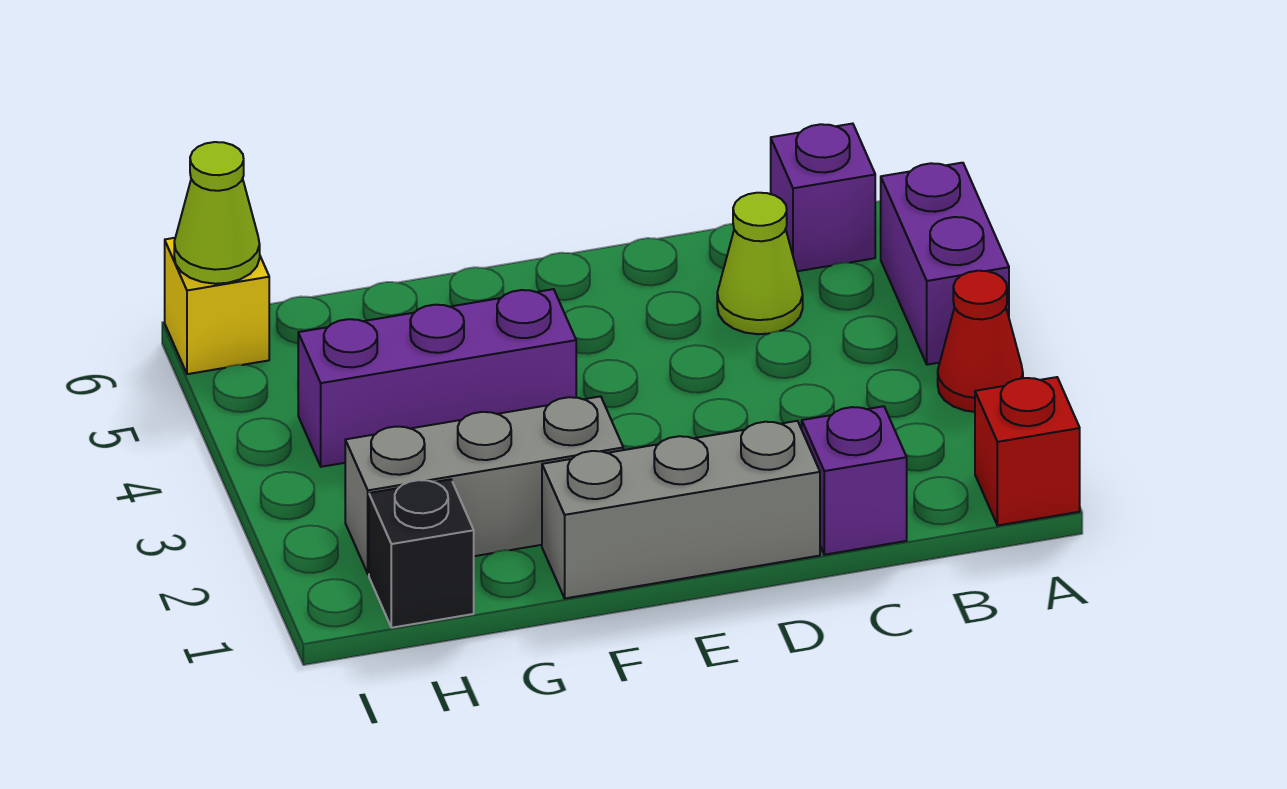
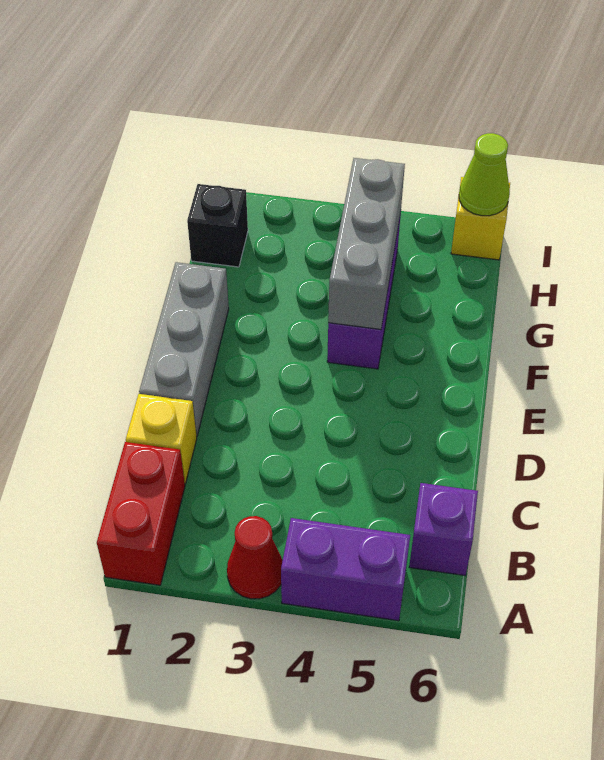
red 1x1 brick [975,377,1080,525] -> red 1x2 brick [97,442,185,585]
purple 1x1 brick [802,406,907,555] -> yellow 1x1 brick [126,394,197,484]
lime 1x1 cone [717,193,803,334] -> none
grey 1x3 brick [345,396,623,574] -> grey 1x3 brick moved to [328,158,405,329]

